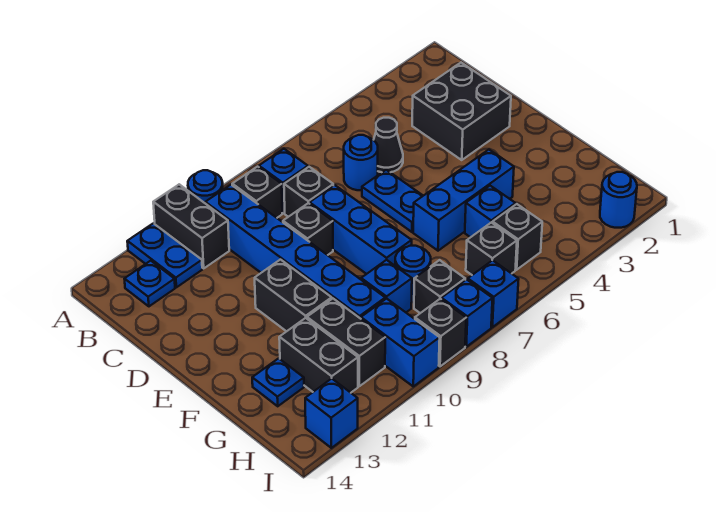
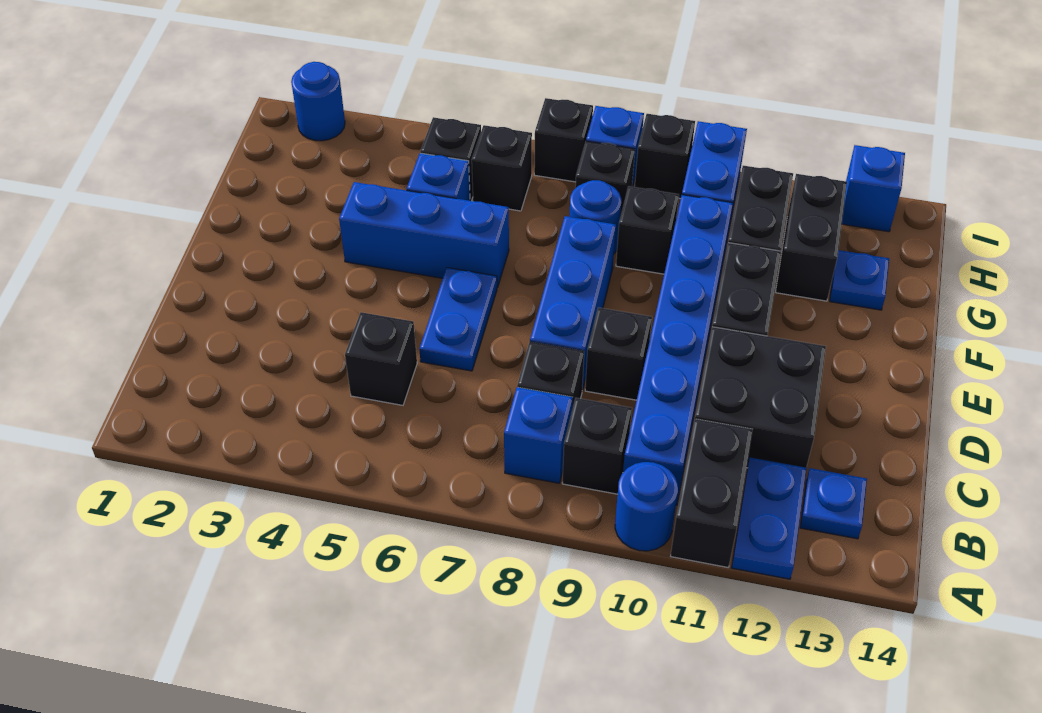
black 2x2 brick [412,63,511,160] -> black 2x2 brick moved to [695,327,826,468]
black 1x1 cone [374,118,403,172] -> black 1x1 brick [345,312,417,405]
blue 1x1 round brick [344,135,378,190] -> none
blue 1x1 brick [361,260,412,312] -> black 1x1 brick [616,186,679,274]
blue 1x1 brick [468,260,519,327] -> black 1x1 brick [534,98,593,182]

